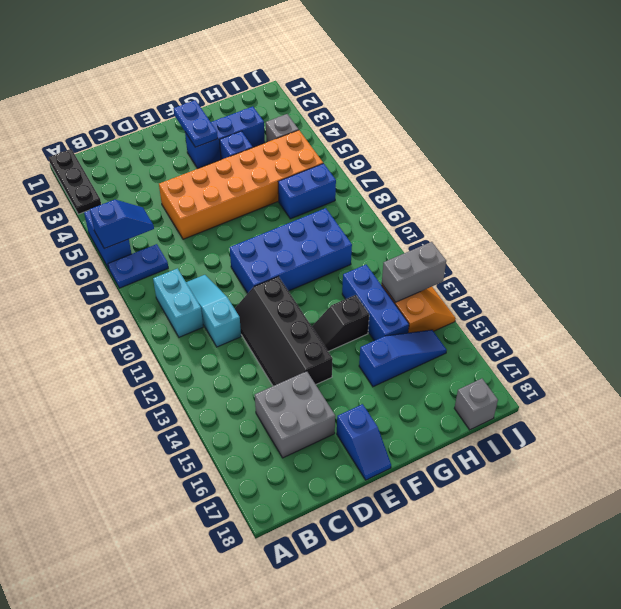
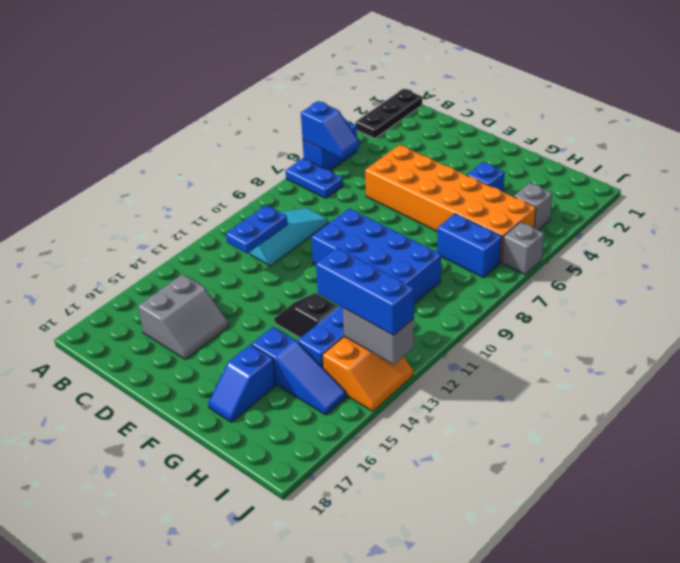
cyan 1x2 brick [153,268,203,337] -> none
grey 2x2 brick [255,371,335,458] -> grey 2x2 slope [138,274,229,359]
black 2x4 slope [234,276,333,386] -> none
blue 1x2 slope [337,404,391,480] -> blue 1x2 slope moved to [208,345,276,422]
blue 1x2 plate [174,100,218,147] -> blue 1x2 plate moved to [226,205,287,254]
blue 1x3 brick [185,107,265,168] -> blue 1x3 brick moved to [316,248,414,335]
grey 1x1 brick [454,379,498,430] -> grey 1x1 brick moved to [502,222,544,275]

